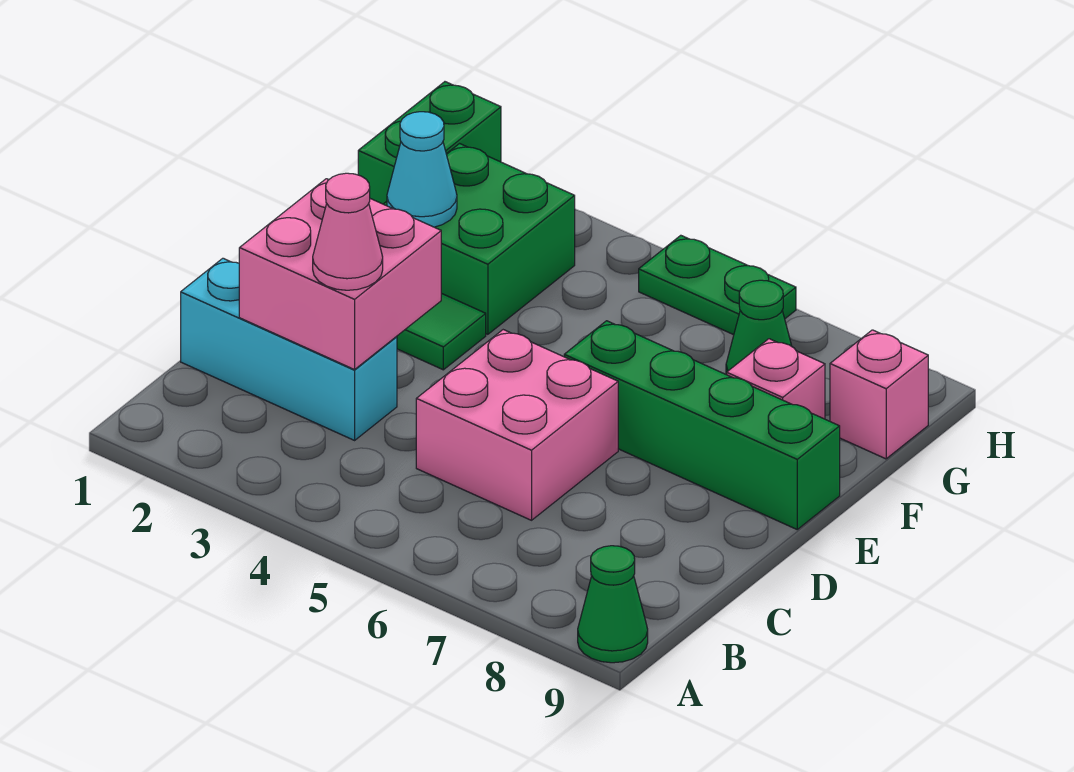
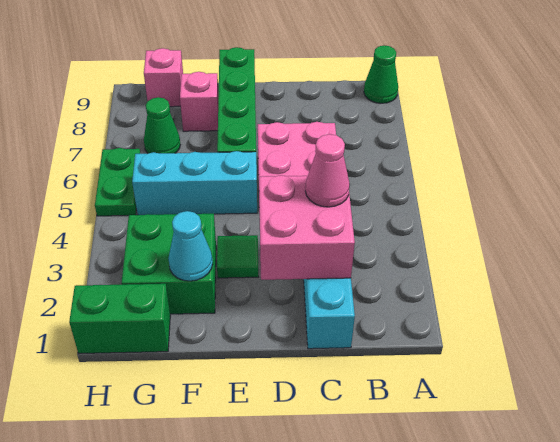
none -> cyan 1x3 brick [132,151,257,215]

